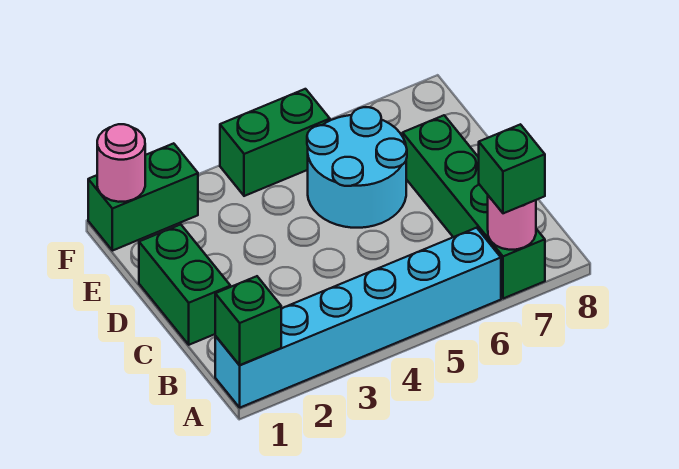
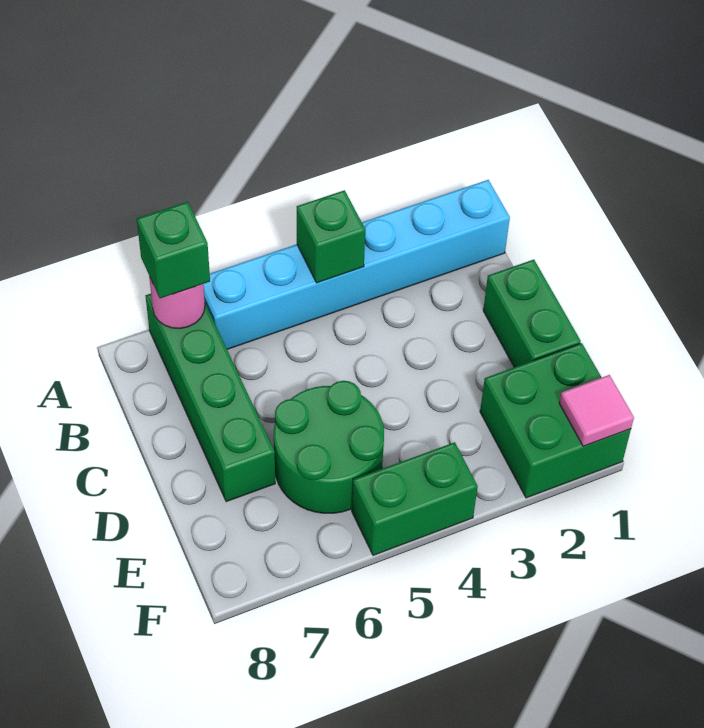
green 1x1 brick [215,276,281,365] -> green 1x1 brick moved to [297,190,365,283]
cyan 2x2 round brick [307,107,407,228] -> green 2x2 round brick [274,381,384,513]
green 1x2 brick [88,143,198,251] -> green 2x2 brick [480,343,631,498]
pink 1x1 round brick [97,124,145,202] -> pink 1x1 tile [559,375,634,446]

